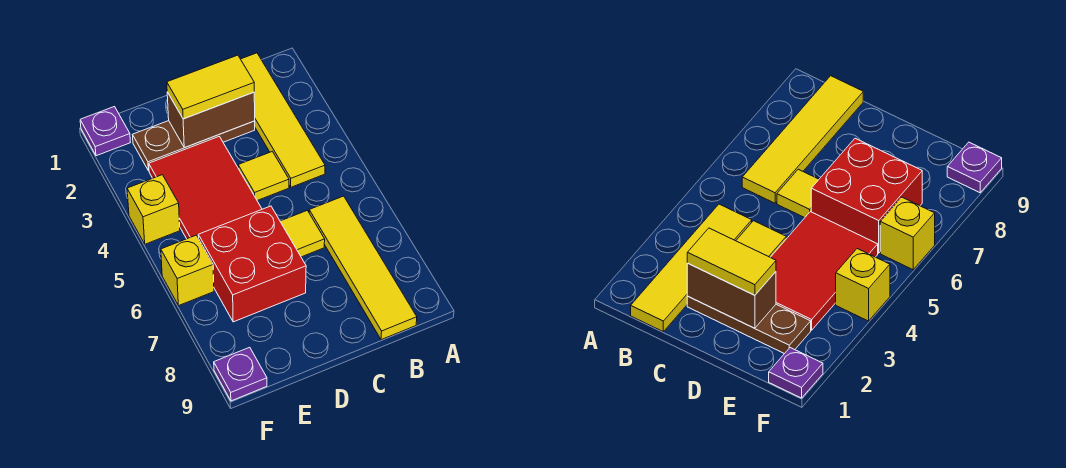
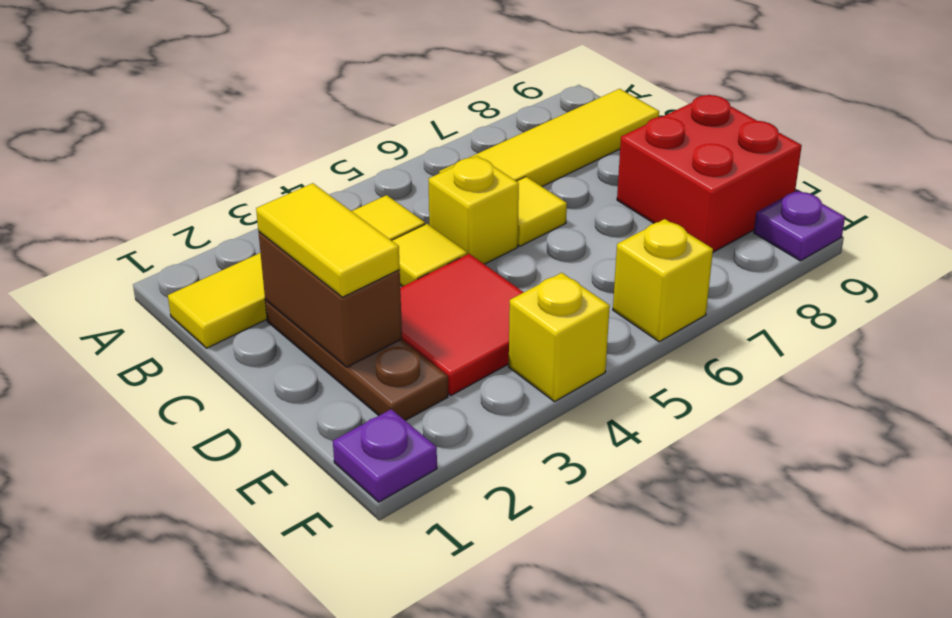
none -> yellow 1x1 brick [429,156,519,264]
red 2x3 tile [149,136,262,239] -> red 2x2 tile [400,254,524,395]
red 2x2 brick [198,206,306,322] -> red 2x2 brick moved to [617,95,802,252]

